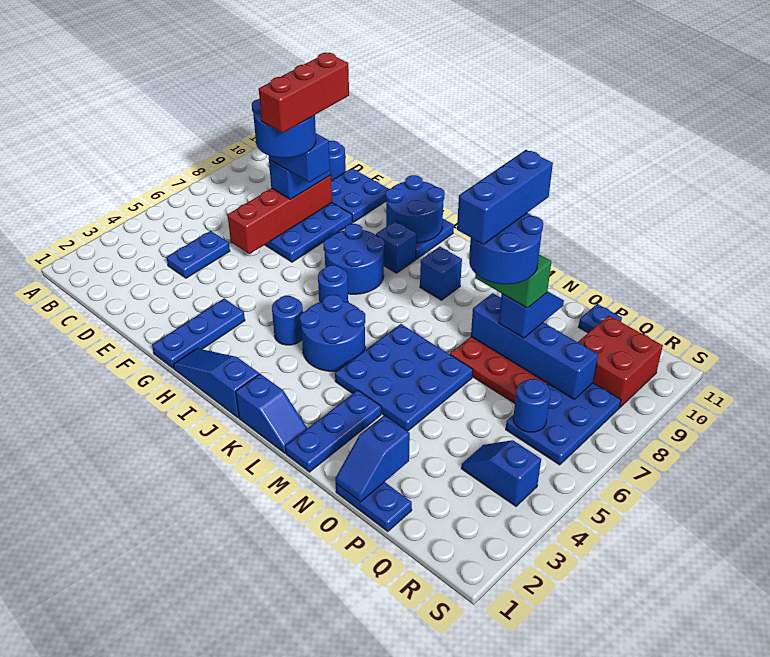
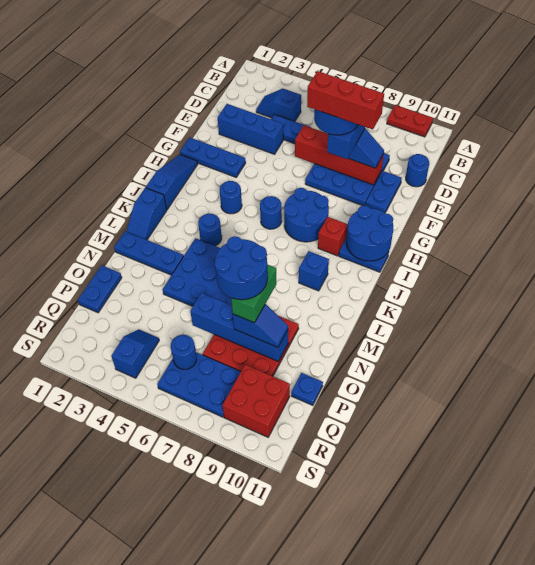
none -> red 1x2 plate [387,105,433,137]
blue 2x2 plate [331,169,389,222] -> blue 1x2 plate [366,171,402,213]
blue 1x1 brick [376,221,416,273] -> red 1x1 brick [318,217,348,256]
blue 2x2 round brick [300,295,365,371] -> blue 1x1 round brick [198,214,222,246]
blue 1x3 brick [457,150,553,244] -> blue 1x3 brick moved to [218,104,283,154]
blue 1x4 brick [471,293,598,399] -> blue 1x4 brick turned to [190,293,288,361]
blue 1x2 slope [335,416,410,502] -> blue 1x2 slope moved to [256,89,301,121]

